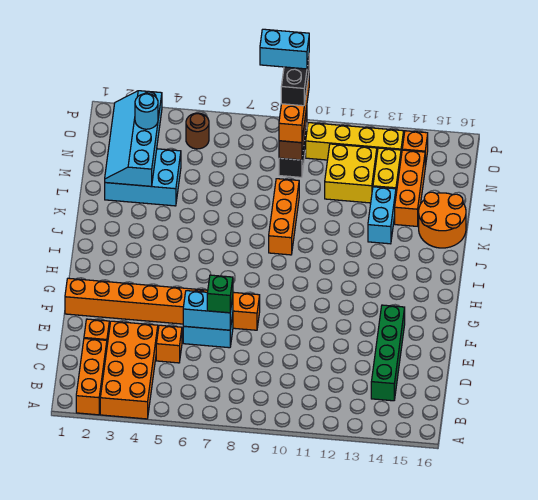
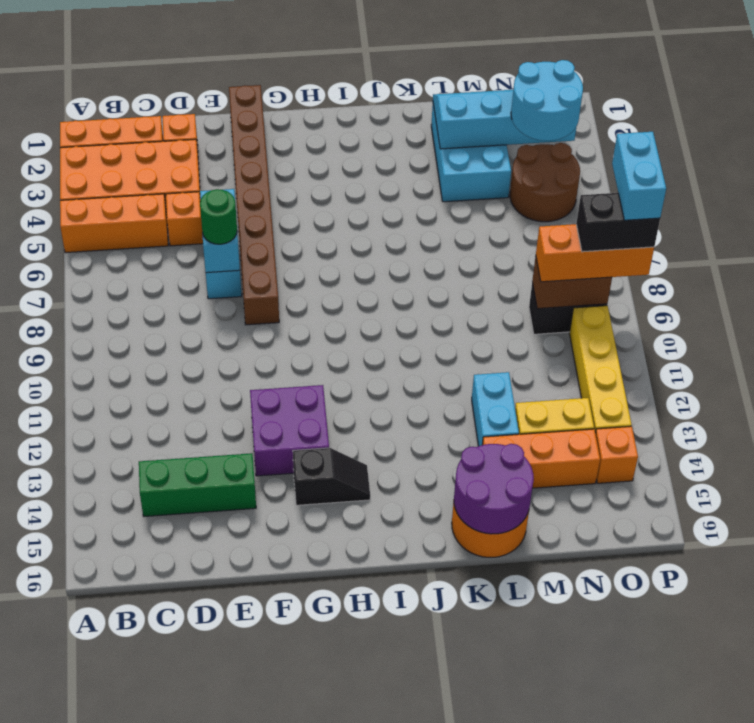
green 1x4 brick [371,305,405,401] -> green 1x3 brick [139,453,256,516]
green 1x1 brick [207,275,233,313] -> green 1x1 round brick [200,189,237,244]
orange 1x8 brick [65,278,260,330] -> brown 1x8 brick [229,85,279,325]
none -> purple 2x2 brick [250,385,329,476]
none -> black 1x2 slope [293,448,370,505]
orange 1x3 brick [269,179,299,255] -> orange 1x3 brick moved to [60,194,168,253]
cyan 1x2 brick [368,187,396,244] -> cyan 1x2 brick turned to [472,372,519,446]
none -> purple 2x2 round brick [454,444,534,534]
yellow 2x2 brick [325,144,377,203] -> none
cyan 1x1 round brick [135,94,158,129] -> cyan 2x2 round brick [511,60,583,141]
brown 1x1 round brick [186,113,209,149] -> brown 2x2 round brick [510,143,580,222]

